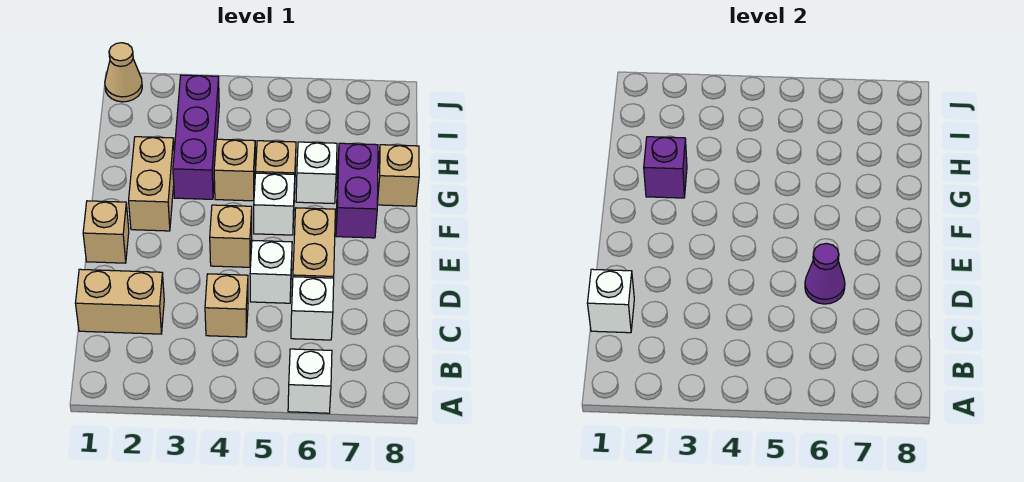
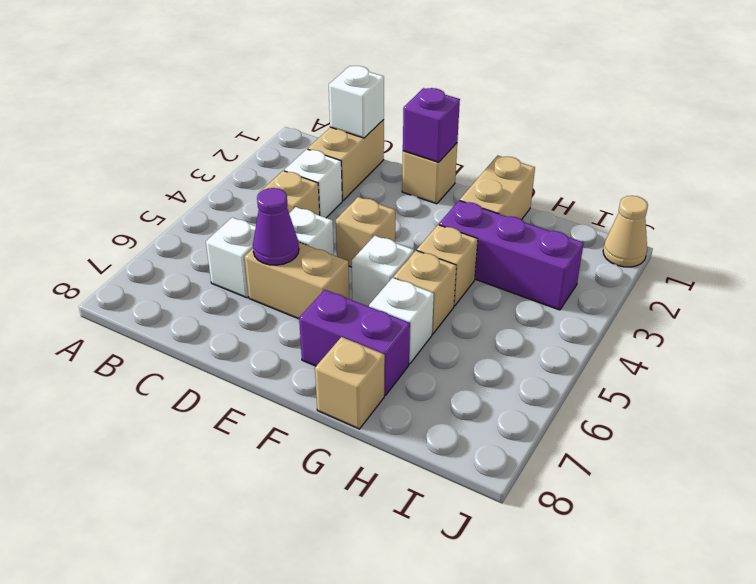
white 1x1 brick [288,349,332,413] -> white 1x1 brick moved to [284,149,342,218]
tan 1x2 brick [129,137,174,231] -> tan 1x2 brick turned to [460,156,535,220]
purple 1x1 brick [644,137,687,198] -> purple 1x1 brick moved to [403,88,460,162]

